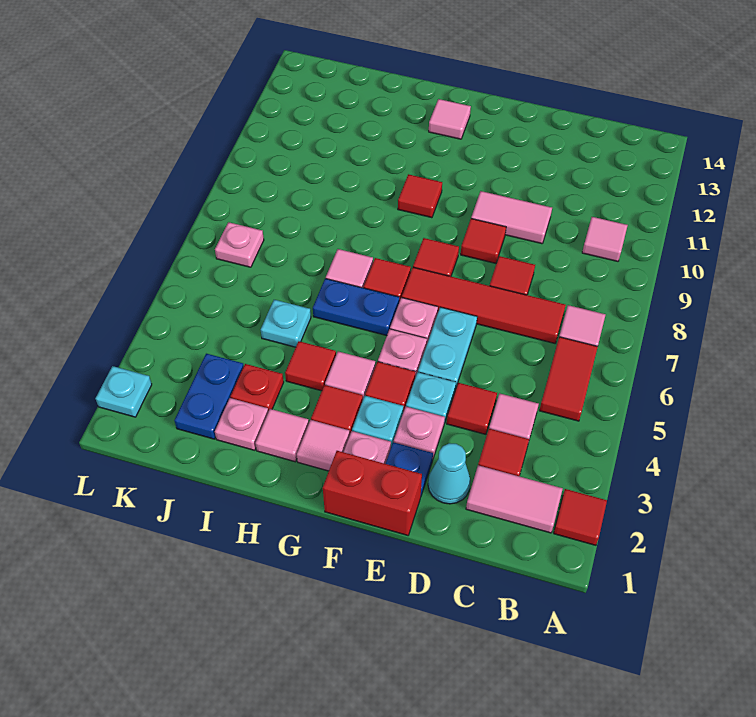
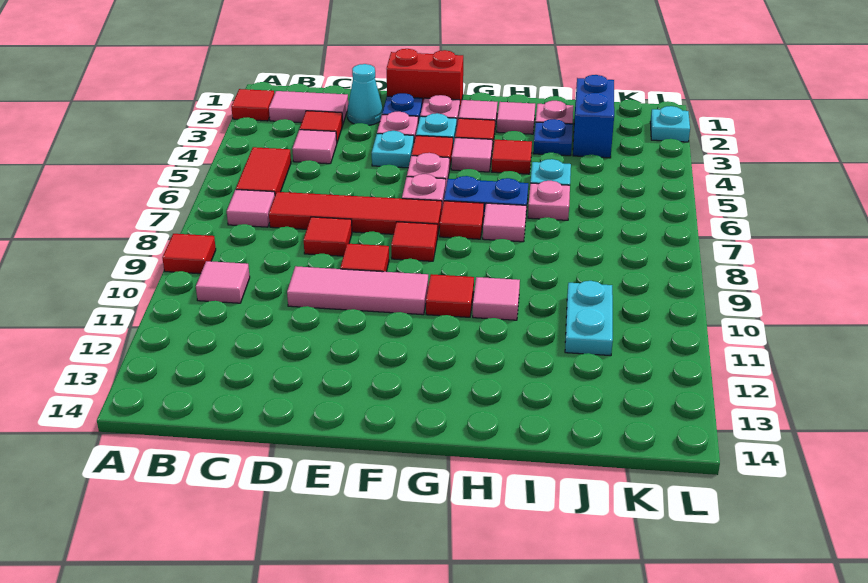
red 1x1 tile [447,383,497,434] -> red 1x1 tile moved to [162,234,216,274]
pink 1x2 tile [471,191,552,244] -> pink 1x3 tile [287,266,428,315]
cyan 1x2 plate [418,307,477,389] -> cyan 1x2 plate moved to [565,281,613,356]
pink 1x1 tile [429,99,471,139] -> pink 1x1 tile moved to [473,277,520,320]
red 1x1 plate [231,364,284,411] -> blue 1x1 plate [533,119,573,156]
blue 1x2 plate [174,354,244,439] -> blue 1x2 brick [573,75,614,158]
pink 1x1 plate [215,222,264,267] -> pink 1x1 plate moved to [528,181,570,220]

